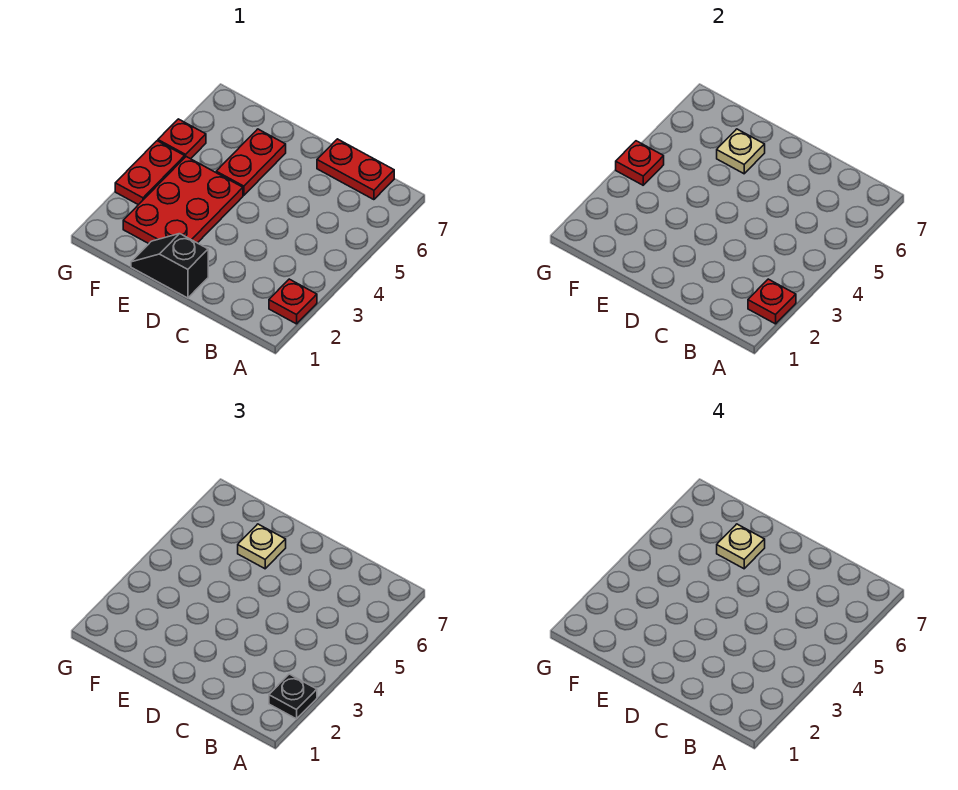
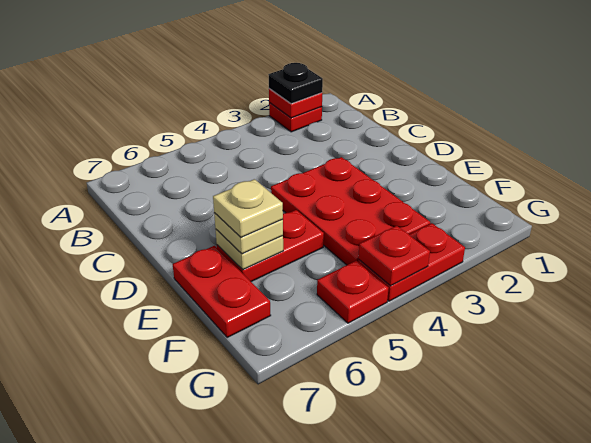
red 1x2 plate [317,139,394,200] -> red 1x2 plate moved to [173,246,271,338]
black 1x2 slope [131,234,208,298] -> none
red 2x3 plate [123,157,243,244] -> red 2x3 plate turned to [271,157,430,265]

